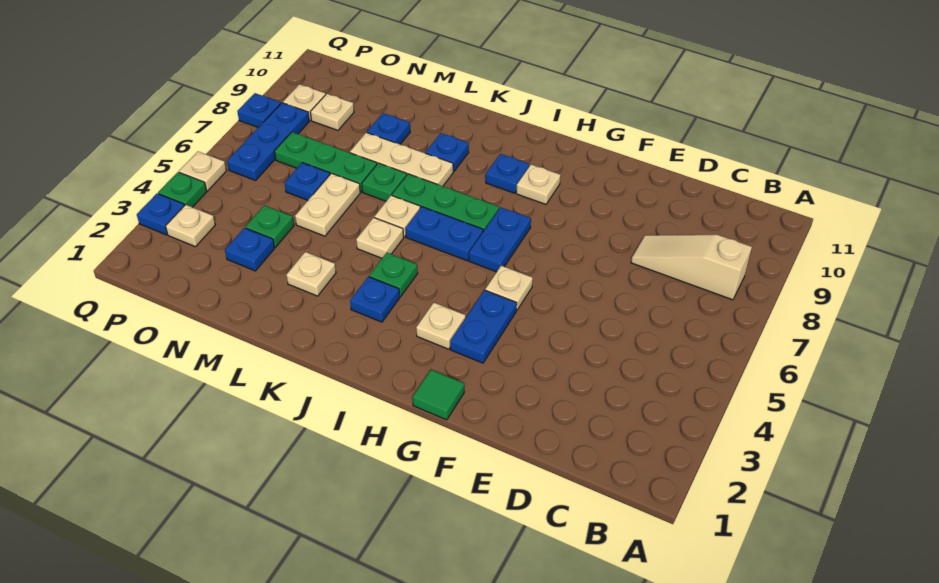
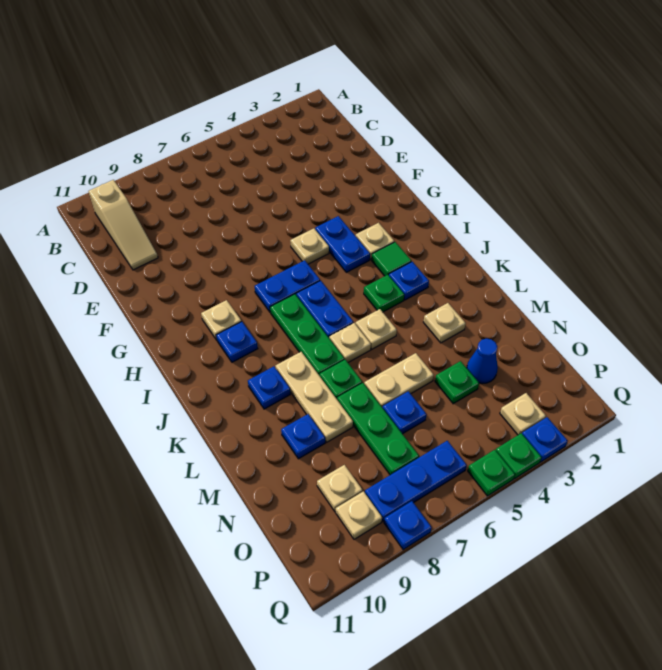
tan 1x3 slope [631,235,752,300] -> tan 1x3 slope moved to [88,180,158,270]
green 1x1 tile [413,370,464,420] -> green 1x1 tile moved to [372,242,411,276]
blue 1x2 plate [450,290,517,363] -> blue 1x2 plate turned to [315,216,370,272]
blue 1x1 plate [225,228,275,271] -> blue 1x1 cone [467,339,498,384]
tan 1x1 plate [179,151,226,191] -> green 1x1 plate [468,450,515,496]

